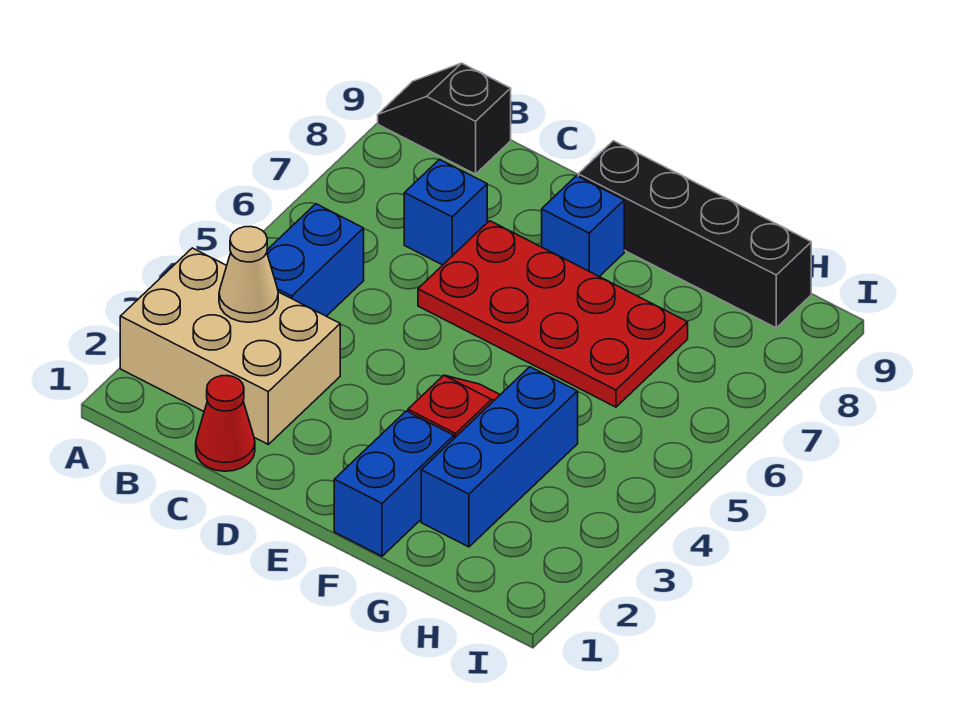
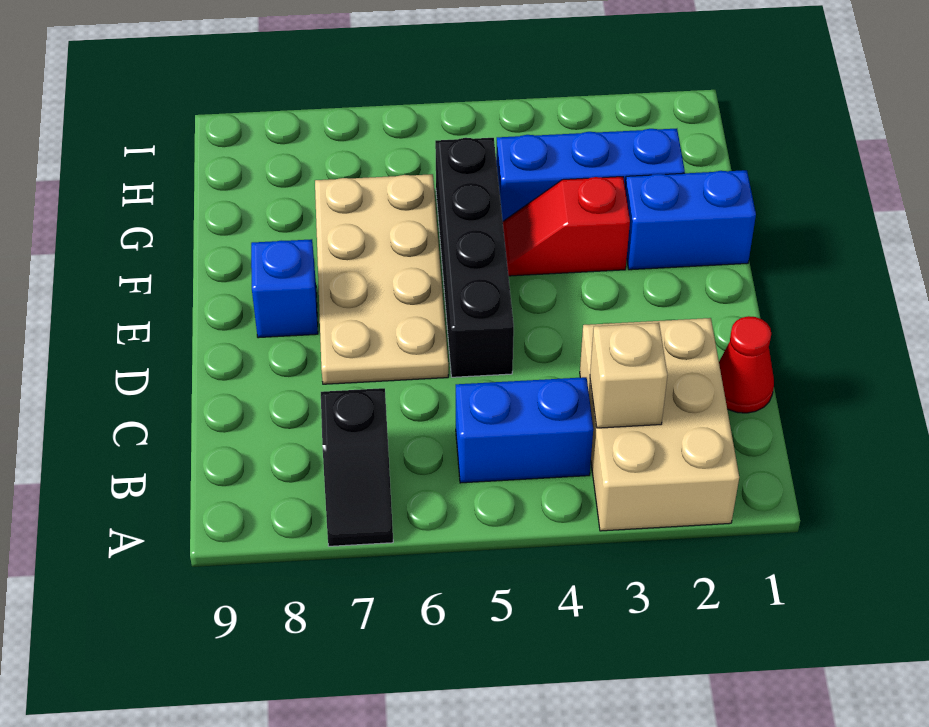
black 1x2 slope [378,63,511,174] -> black 1x2 slope moved to [321,388,393,546]
tan 1x1 cone [219,226,278,322] -> tan 1x1 brick [590,323,667,428]
blue 1x1 brick [404,159,487,265] -> none
red 2x4 plate [418,221,688,407] -> tan 2x4 plate [315,174,448,384]
black 1x4 brick [578,141,811,328] -> black 1x4 brick moved to [435,138,514,377]

